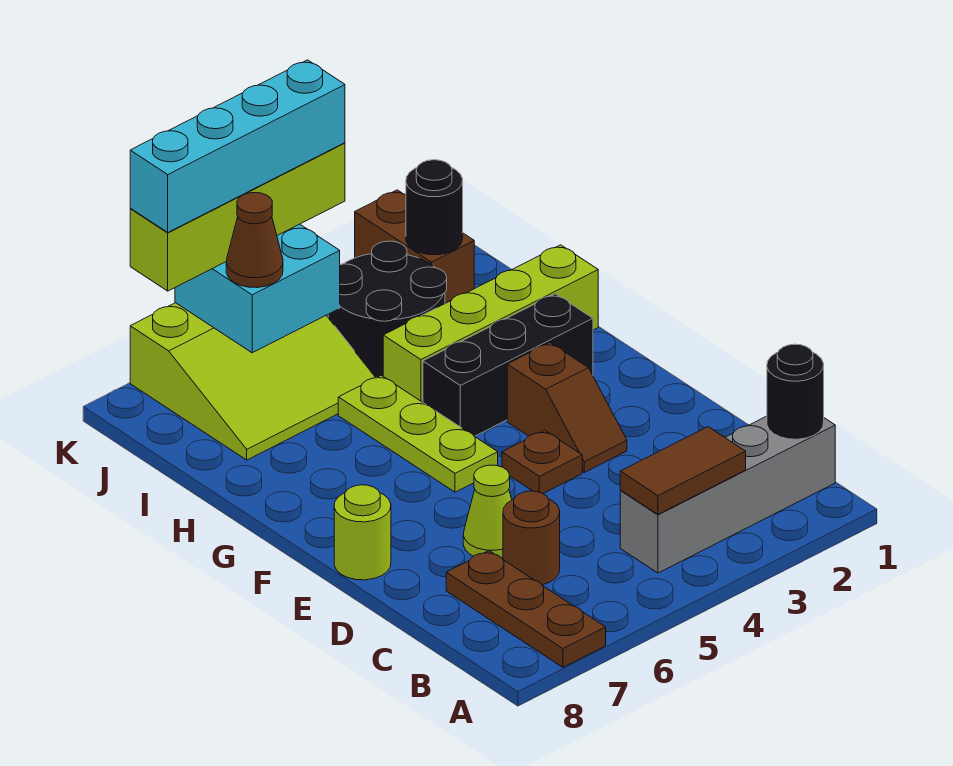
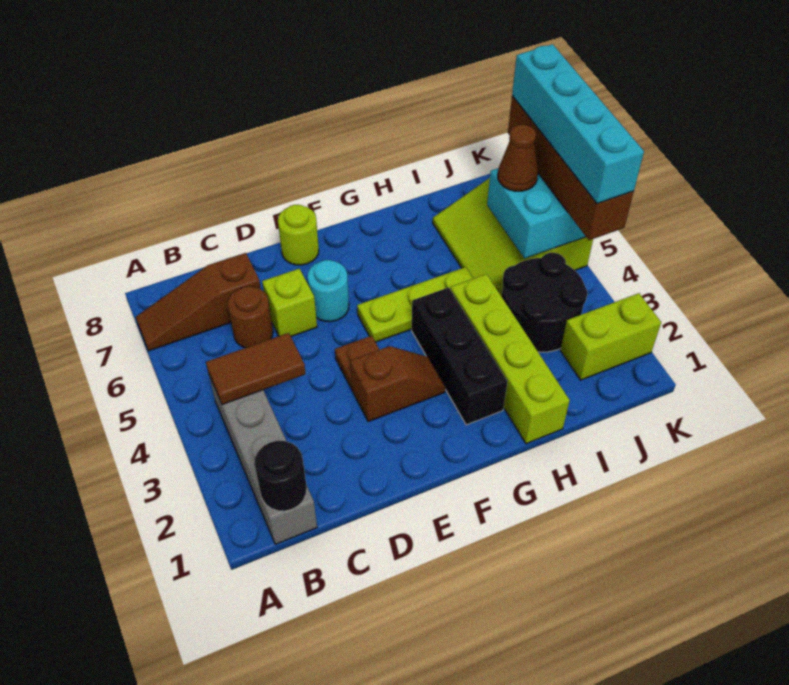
brown 1x3 plate [446,551,606,667] -> brown 1x3 slope [136,253,261,351]
brown 1x2 tile [620,427,746,514] -> brown 1x2 tile turned to [206,333,306,405]
lime 1x1 cone [463,465,512,559] -> lime 1x1 brick [262,269,317,336]
brown 1x2 slope [507,343,627,472] -> brown 1x2 slope turned to [350,346,445,422]
none -> cyan 1x1 round brick [307,260,349,322]
brown 1x2 brick [355,190,474,303] -> lime 1x2 brick [560,293,661,380]
black 1x1 round brick [406,160,463,255] -> none
lime 1x4 brick [130,143,345,291] -> brown 1x4 brick [508,96,634,240]

